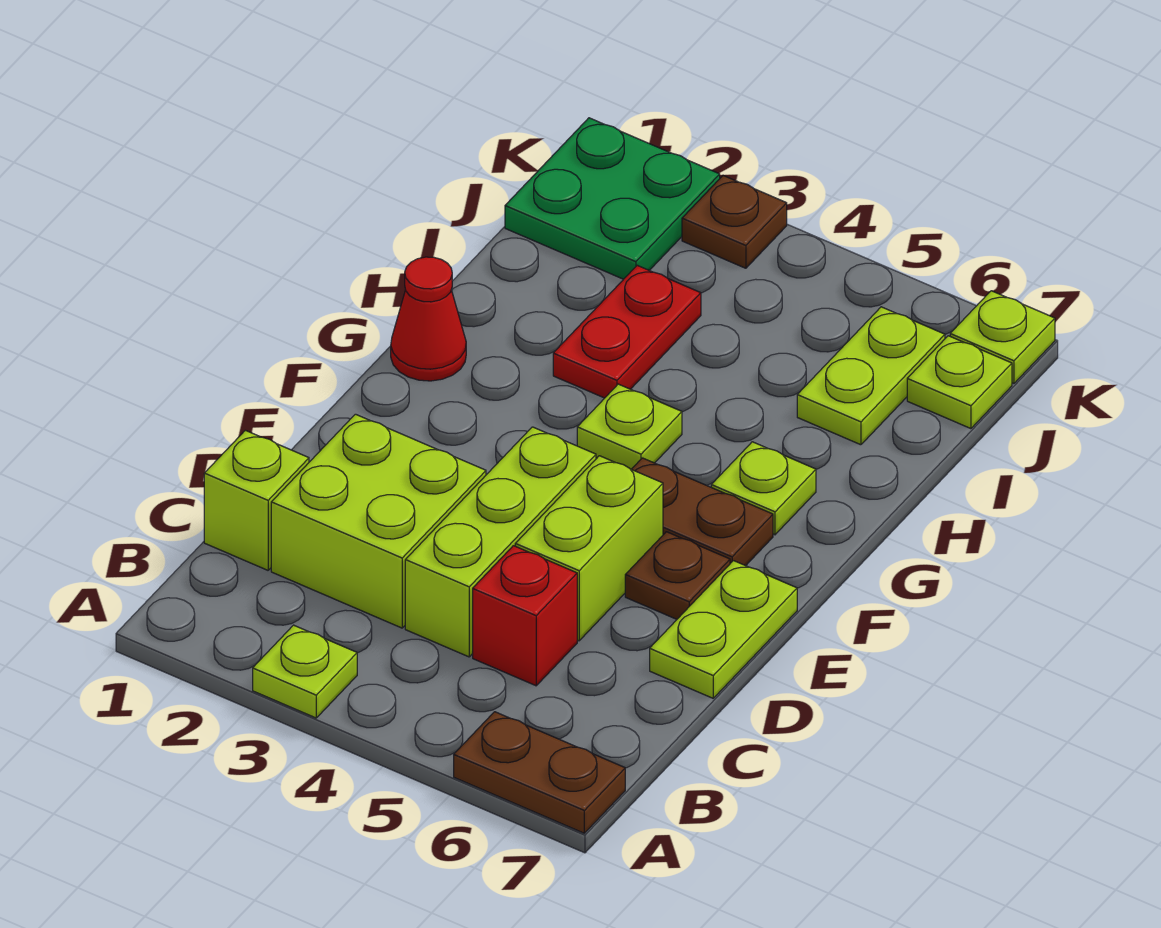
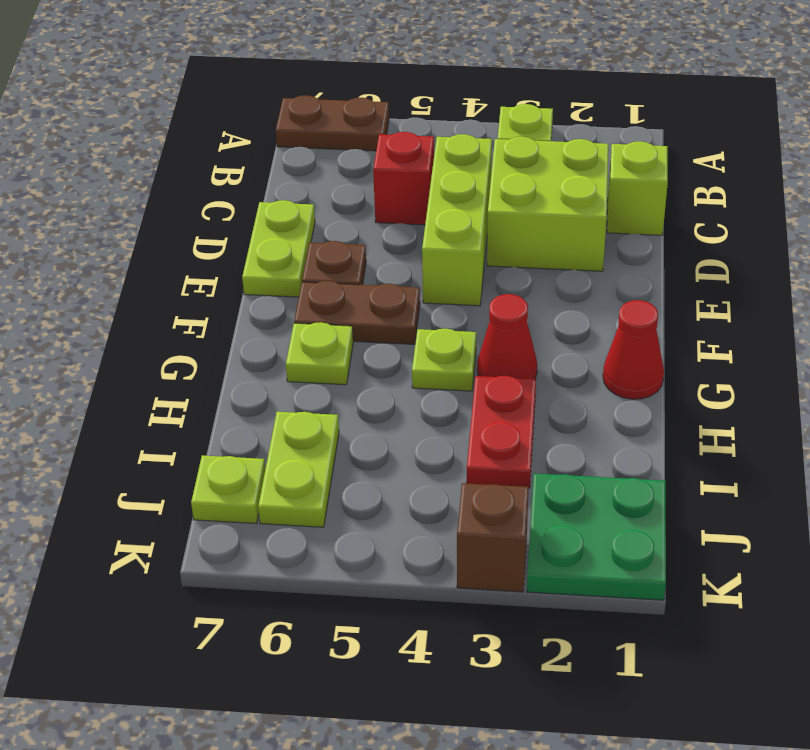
lime 1x2 brick [515,456,663,641] -> none
none -> red 1x1 cone [477,294,537,379]
brown 1x1 plate [682,176,787,268] -> brown 1x1 brick [457,483,529,592]
lime 1x1 plate [950,291,1055,384] -> none

